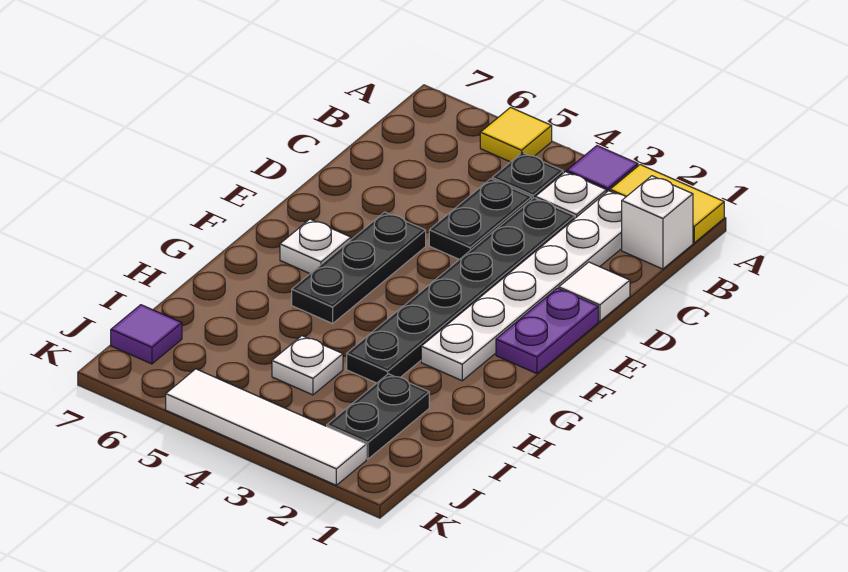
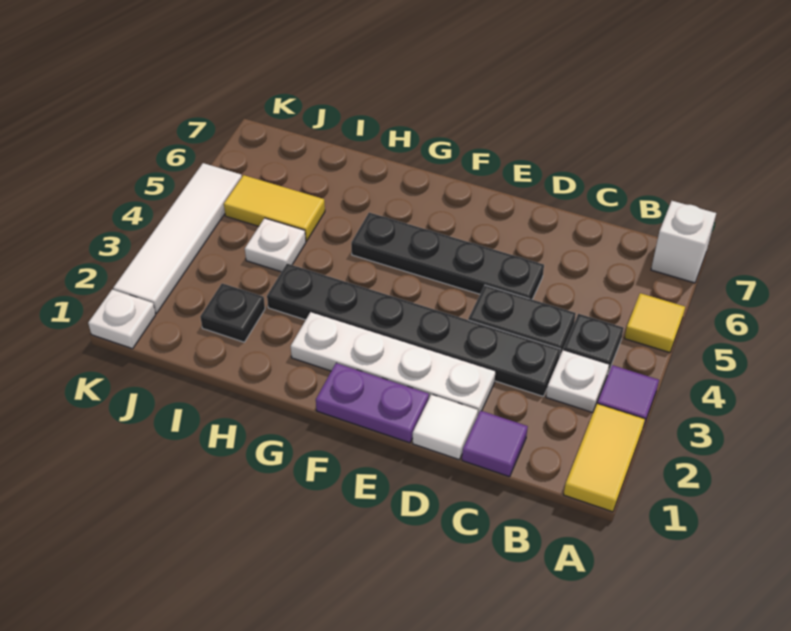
white 1x1 brick [622,176,693,269] -> white 1x1 brick moved to [651,201,716,283]
white 1x6 plate [421,191,626,381] -> white 1x4 plate [291,312,496,416]
black 1x3 plate [292,212,426,323] -> black 1x4 plate [351,213,544,299]
white 1x1 plate [280,219,351,273] -> white 1x1 plate moved to [88,289,156,349]
black 1x2 plate [327,374,429,459] -> black 1x1 plate [200,283,265,342]
none -> yellow 1x2 tile [224,175,325,241]
purple 1x1 tile [111,305,182,364] -> purple 1x1 tile moved to [462,411,528,477]

